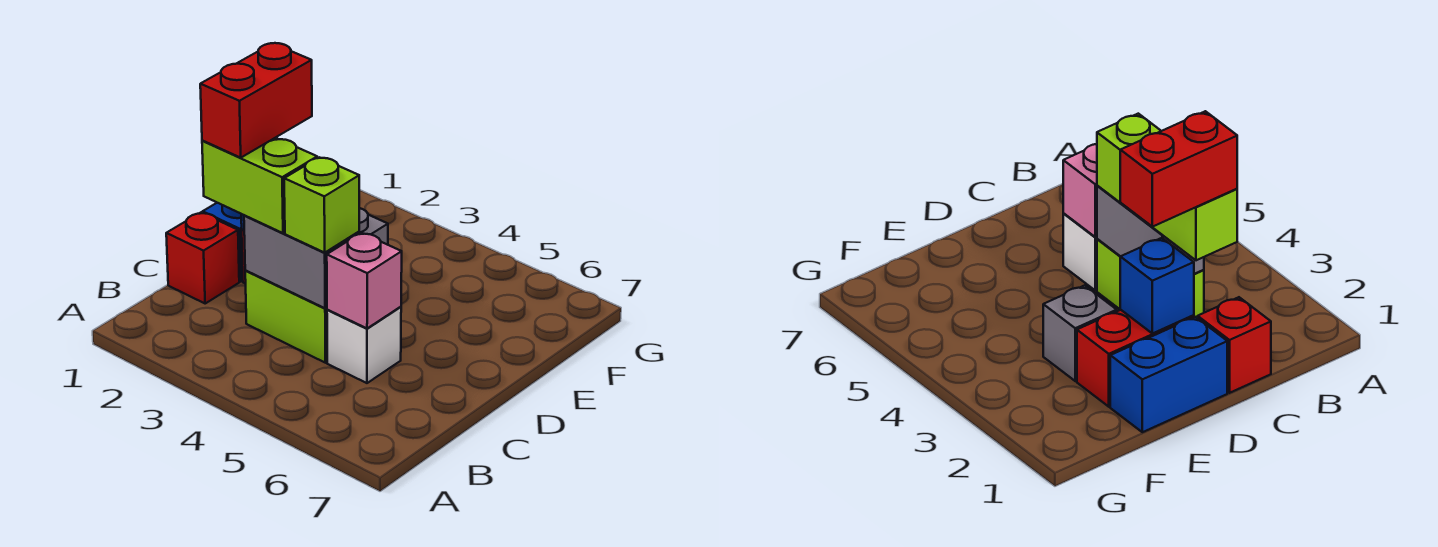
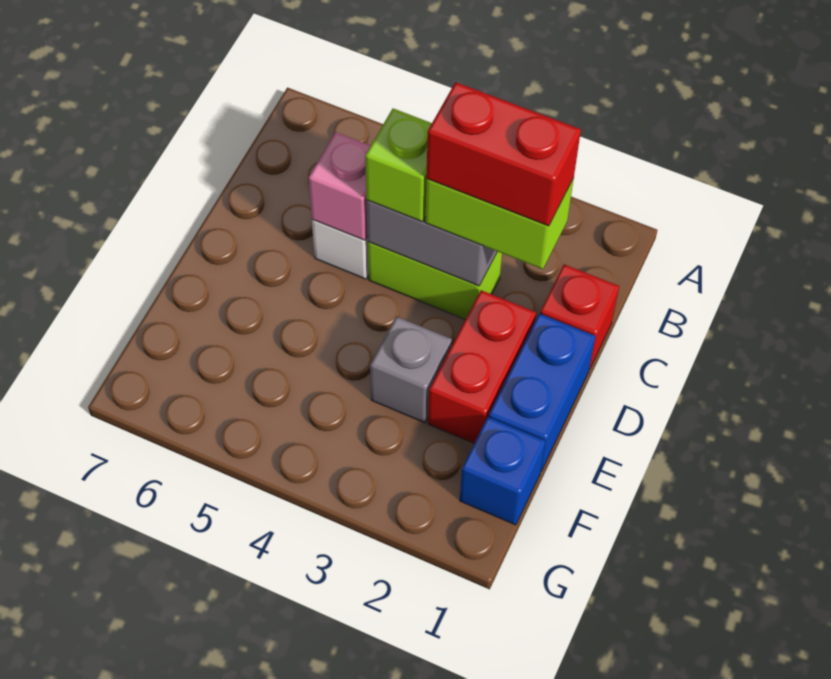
red 1x2 brick [200,43,312,158] -> red 1x2 brick turned to [427,82,581,226]
blue 1x1 brick [1120,238,1194,334] -> blue 1x1 brick moved to [460,417,545,525]

